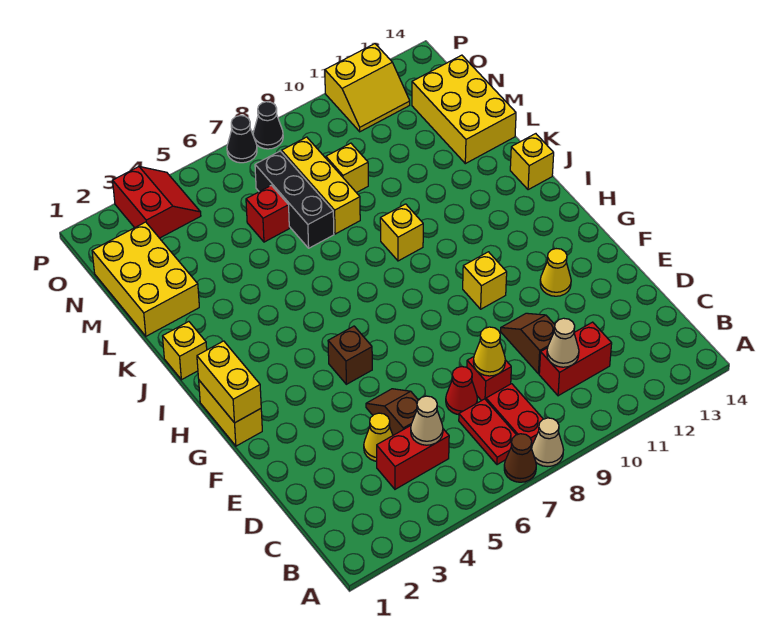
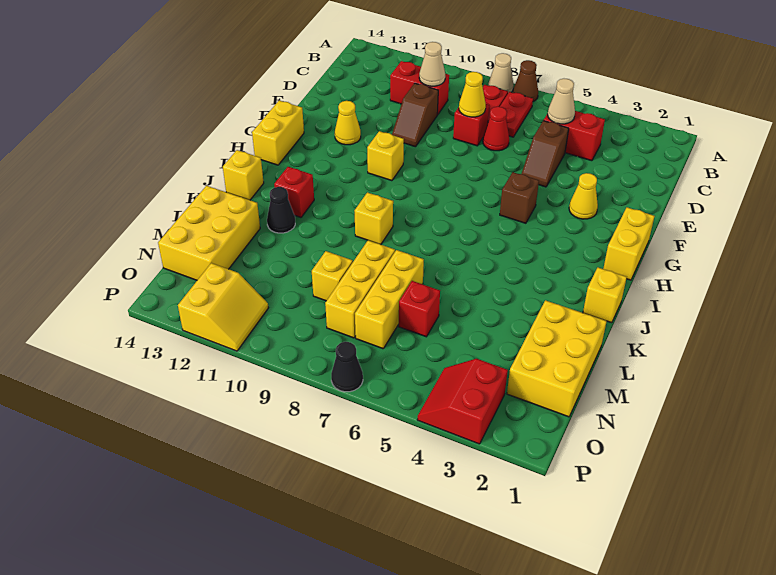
yellow 1x1 cone [364,413,393,461] -> yellow 1x1 cone moved to [569,173,598,219]
yellow 1x2 brick [197,341,261,423] -> yellow 1x2 brick moved to [252,100,304,165]
none -> red 1x1 brick [274,167,314,217]
black 1x3 brick [255,151,334,248] -> yellow 1x3 brick [355,250,424,349]
yellow 2x2 slope [325,44,410,132] -> yellow 2x2 slope turned to [178,263,268,351]
black 1x1 cone [253,102,283,149] -> black 1x1 cone moved to [267,187,295,233]

